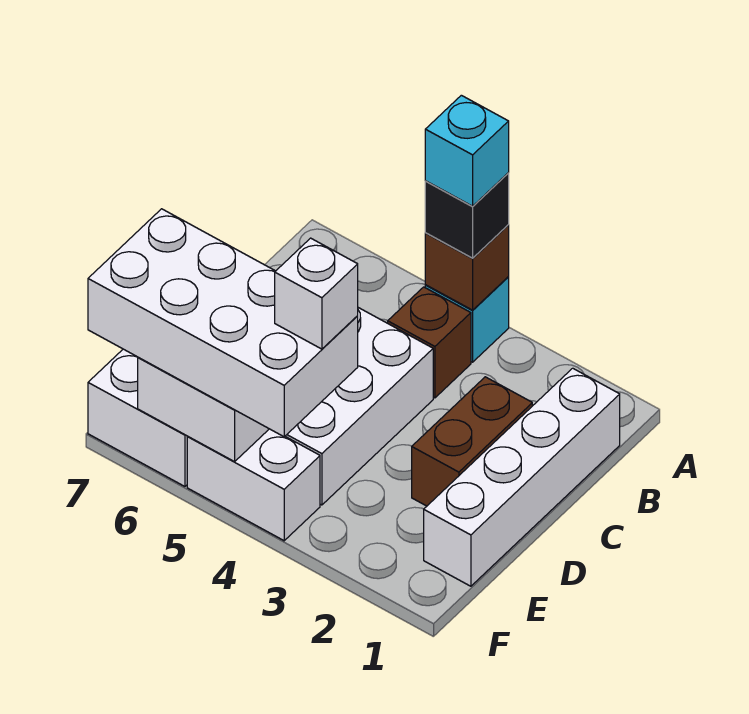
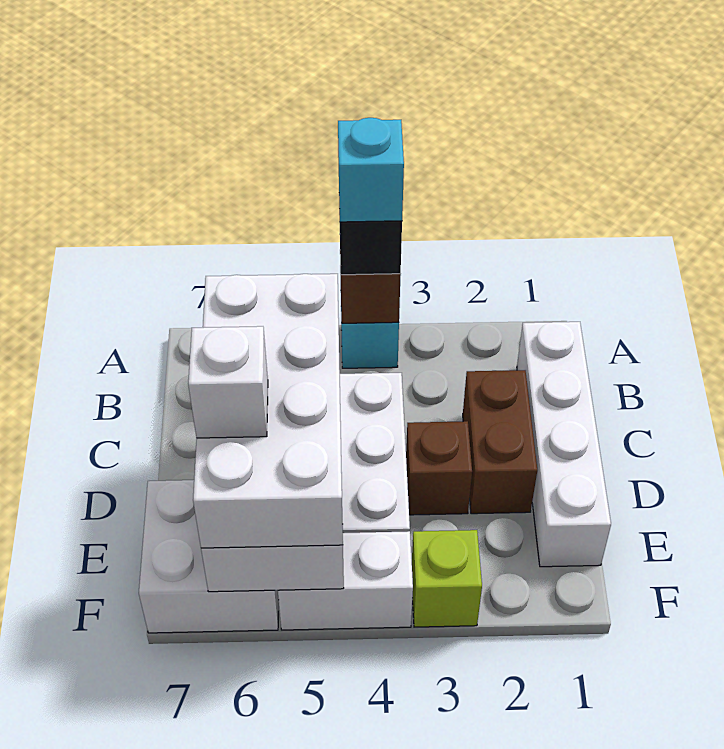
brown 1x1 brick [388,287,471,398] -> brown 1x1 brick moved to [406,421,472,515]
white 2x4 brick [88,209,358,437] -> white 2x4 brick turned to [193,274,343,548]
white 1x1 brick [275,238,358,349] -> white 1x1 brick moved to [188,326,268,438]
none -> lime 1x1 brick [412,530,482,627]

